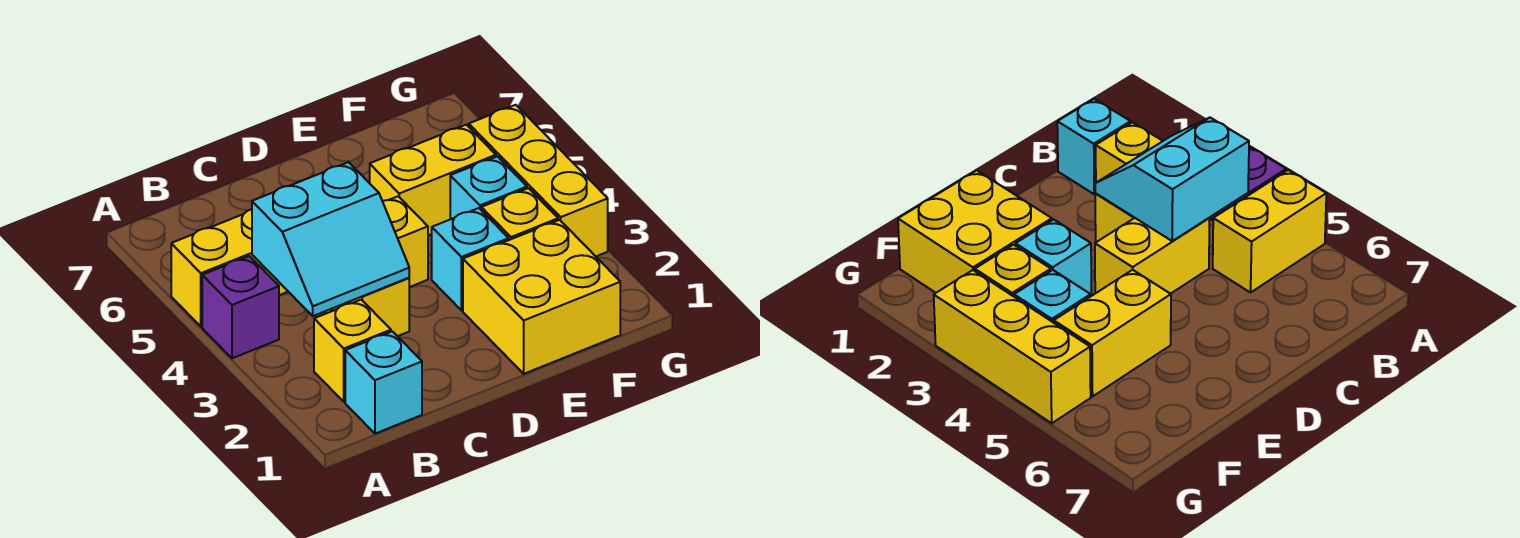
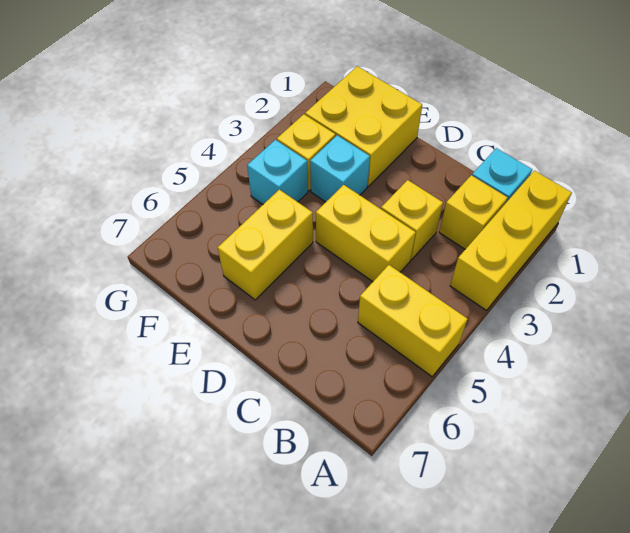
purple 1x1 brick [202,256,279,358] -> none
cyan 2x2 slope [252,162,409,316] -> none
yellow 1x2 brick [370,125,496,235] -> yellow 1x2 brick turned to [218,190,313,300]
yellow 1x3 brick [469,105,608,256] -> yellow 1x3 brick moved to [450,171,572,310]

